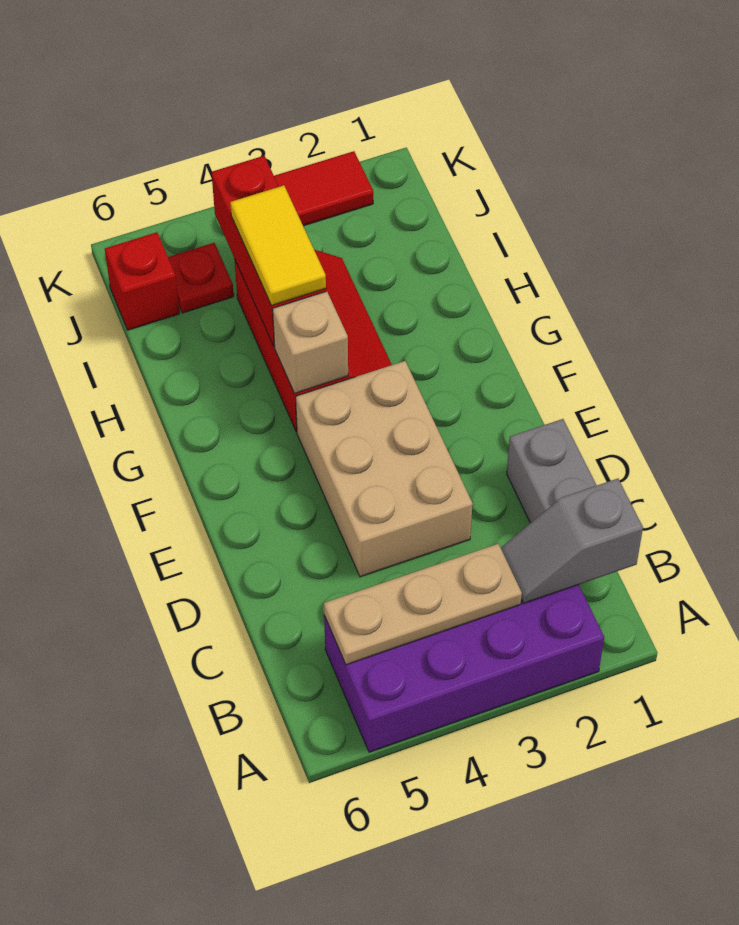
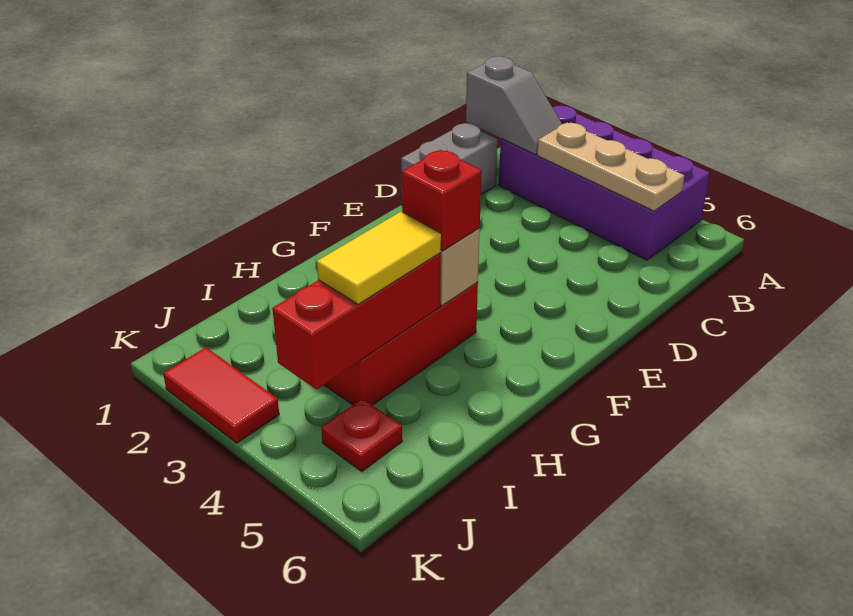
tan 2x3 brick [296,361,473,577] -> none
red 1x1 brick [105,232,180,330] -> red 1x1 brick moved to [402,150,482,251]

